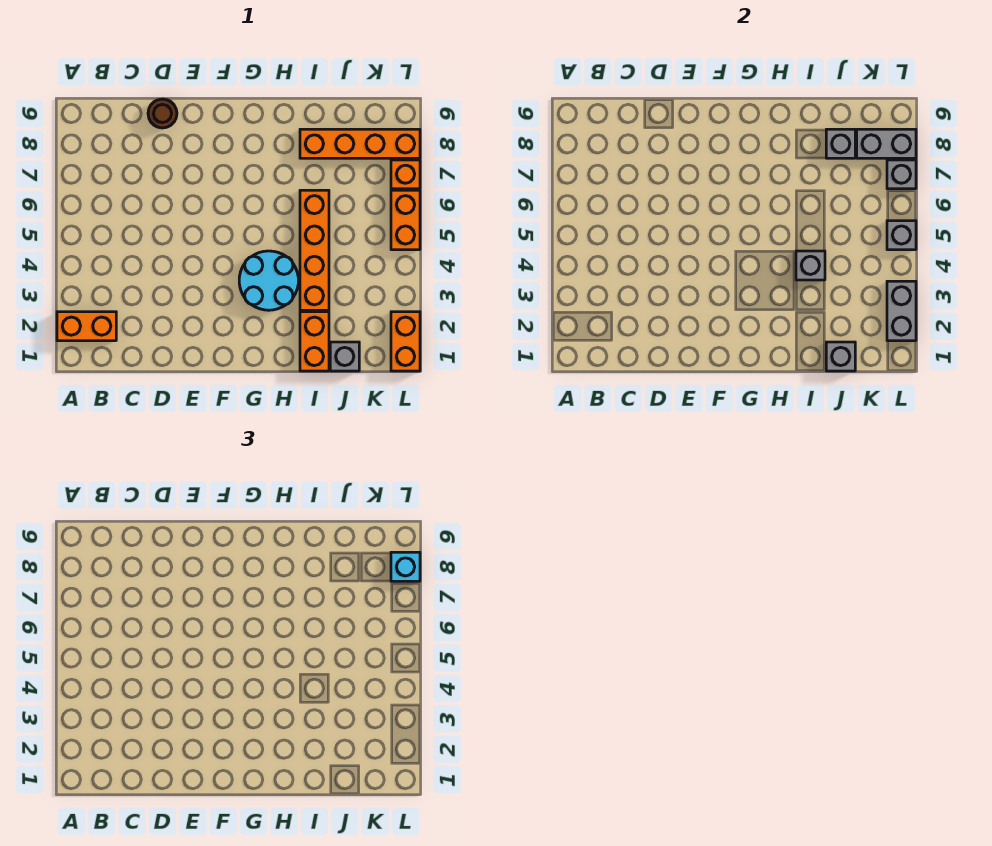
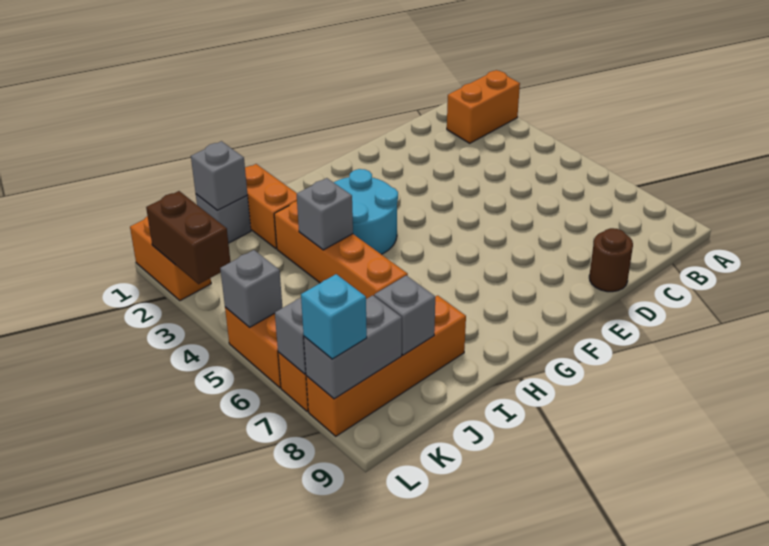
grey 1x2 brick [887,281,916,341] -> brown 1x2 brick [146,191,230,284]

